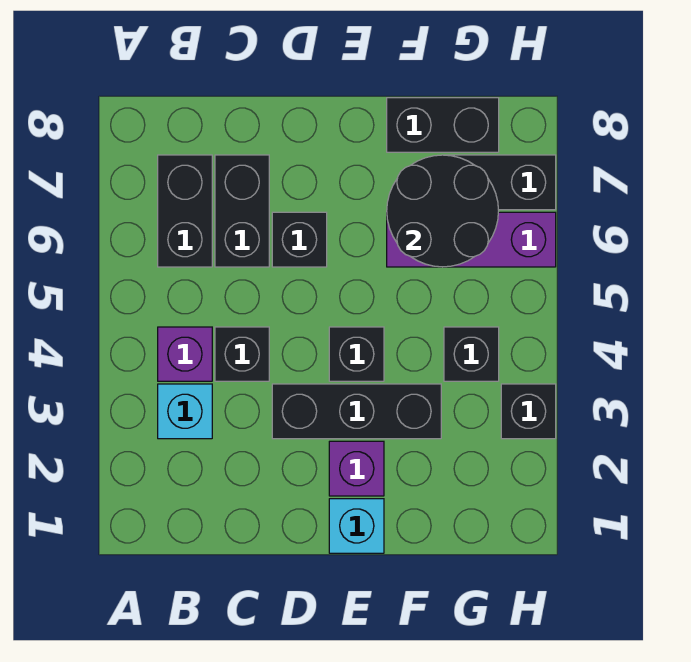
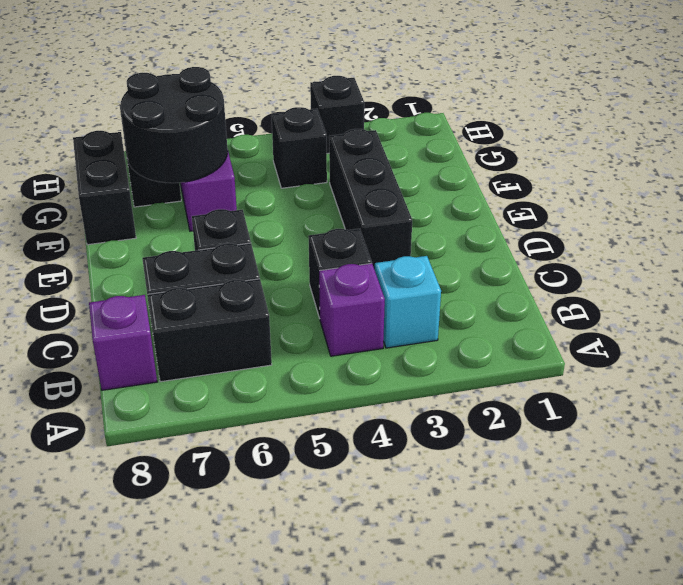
cyan 1x1 brick [329,499,384,553] -> none
purple 1x1 brick [329,441,384,496] -> purple 1x1 brick moved to [89,295,157,390]
black 1x1 brick [329,327,384,381] -> none

